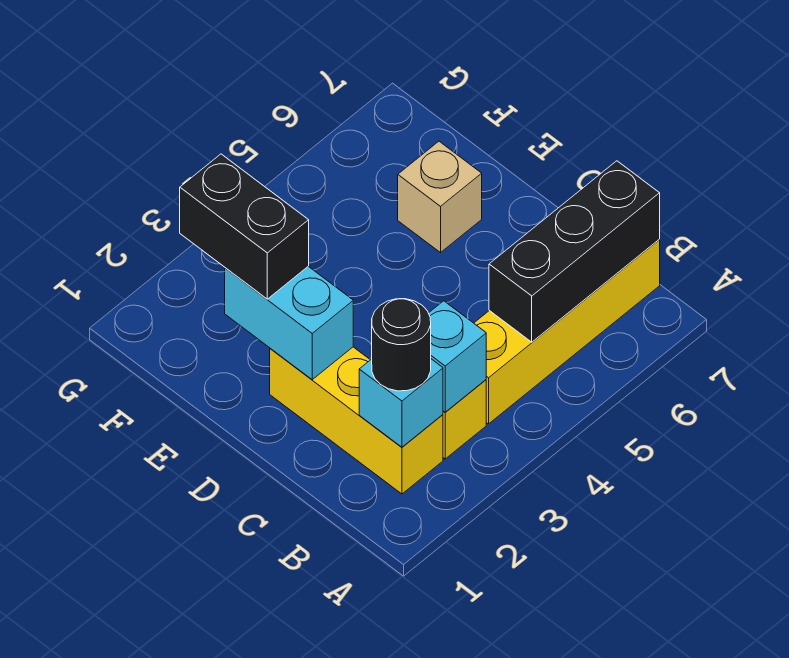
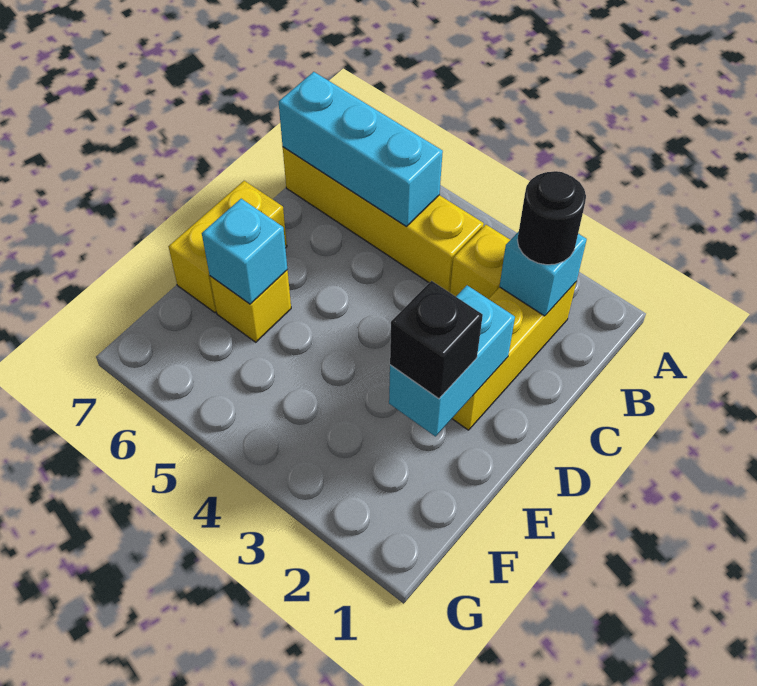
cyan 1x1 brick [429,301,486,412] -> cyan 1x1 brick moved to [202,199,287,304]
black 1x3 brick [489,161,660,342] -> cyan 1x3 brick [279,72,443,227]
none -> yellow 1x2 brick [168,181,287,313]
black 1x2 brick [180,154,309,299] -> black 1x1 brick [390,281,483,399]
tan 1x1 brick [398,141,482,253] -> yellow 1x1 brick [210,270,291,342]

